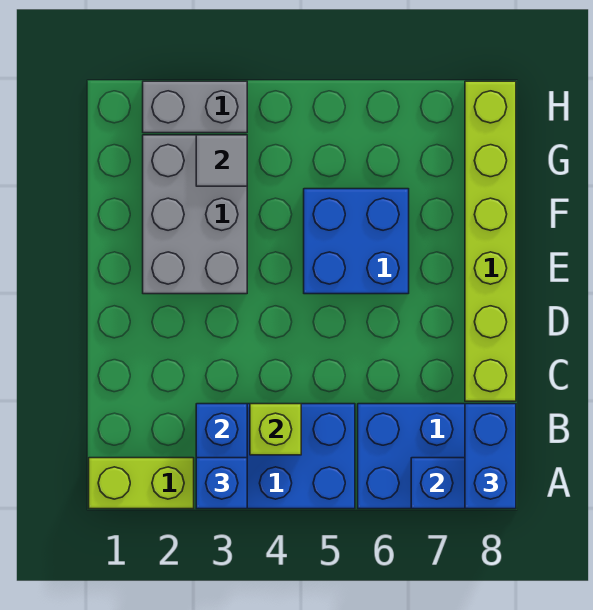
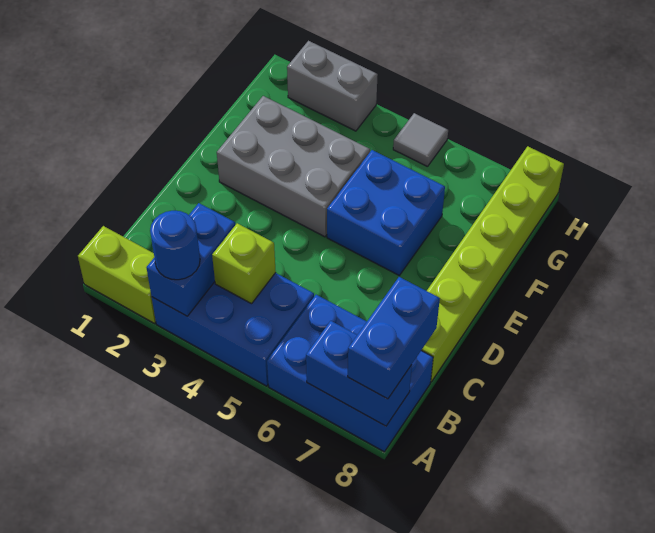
blue 1x1 brick [196,458,247,509] -> blue 1x1 round brick [150,211,200,280]
grey 2x3 brick [143,135,247,294] -> grey 2x3 brick turned to [217,96,370,237]
grey 1x1 tile [196,135,247,186] -> grey 1x1 tile moved to [393,113,448,167]

